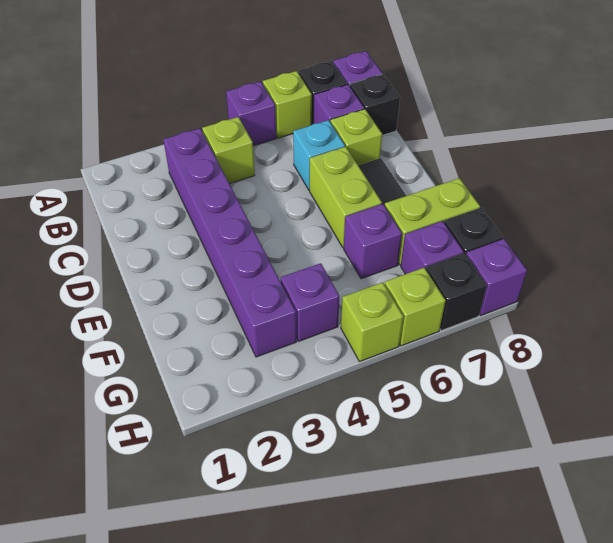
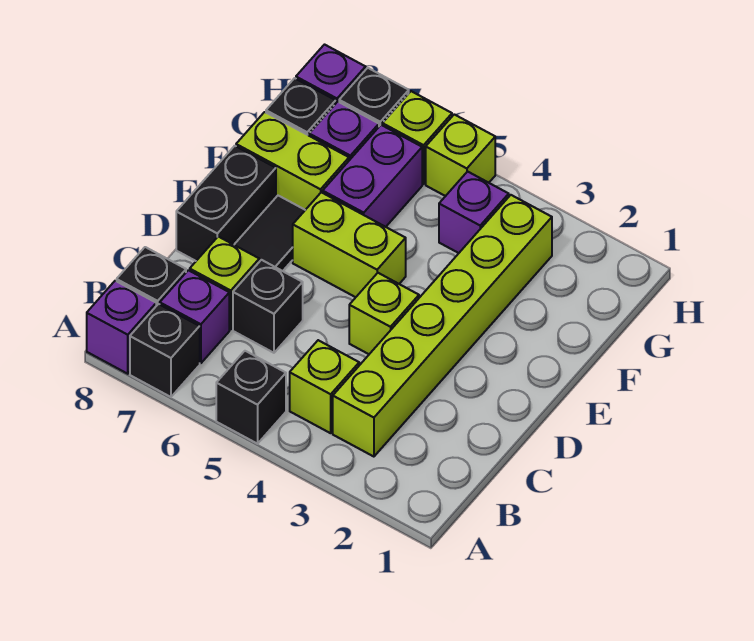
purple 1x1 brick [226,81,276,146] -> black 1x1 brick [216,351,286,444]
lime 1x1 brick [263,71,312,138] -> lime 1x1 brick moved to [349,273,419,354]
purple 1x6 brick [163,128,296,357] -> lime 1x6 brick [333,195,552,457]
cyan 1x1 brick [293,120,345,190] -> black 1x1 brick [233,260,303,353]
lime 1x2 brick [310,147,382,247] -> lime 1x2 brick turned to [293,192,406,297]
none -> black 1x2 brick [176,146,276,261]
purple 1x1 brick [344,204,402,279] -> purple 1x2 brick [323,125,422,227]

